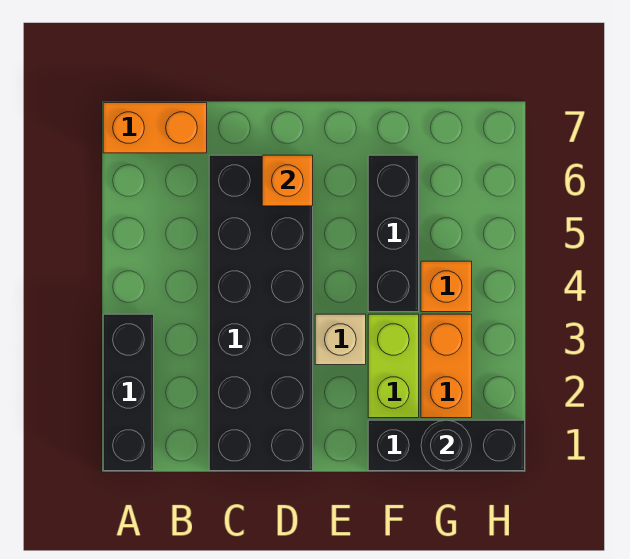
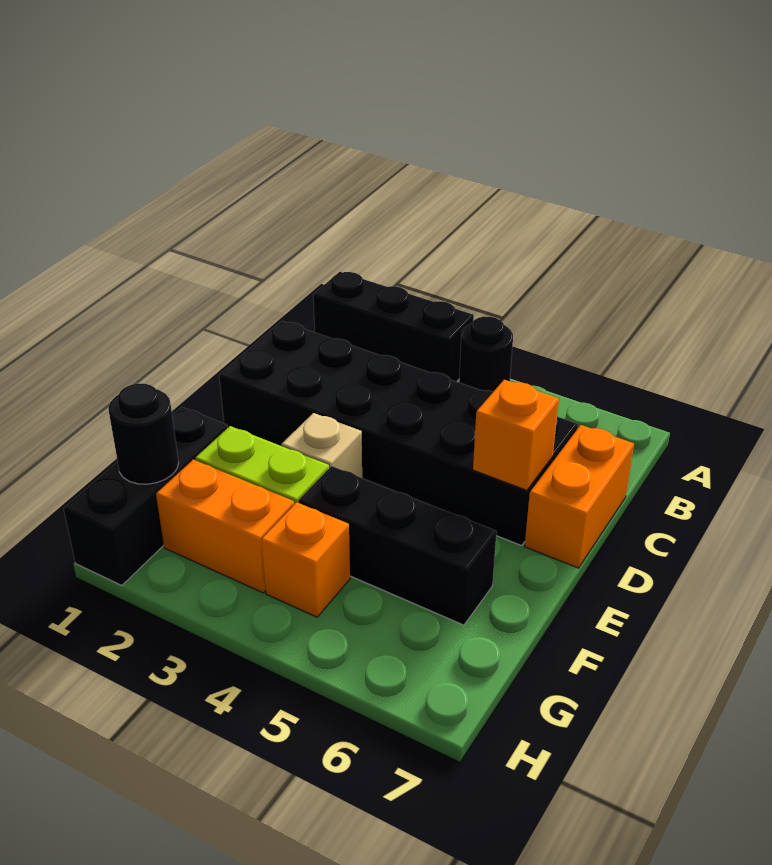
none -> black 1x1 round brick [459,317,513,391]
orange 1x2 brick [103,103,207,153] -> orange 1x2 brick moved to [525,425,634,568]

